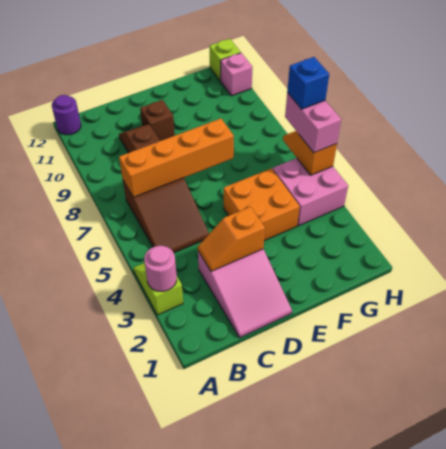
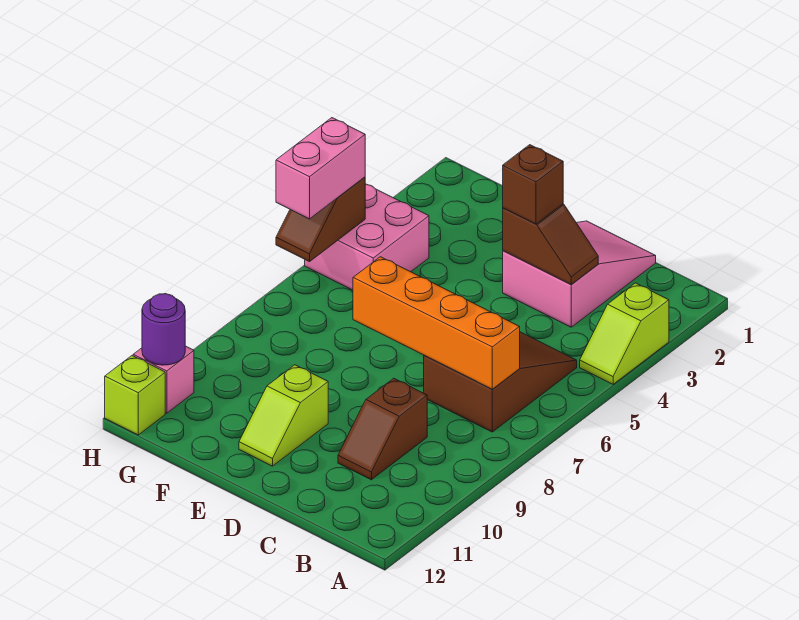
pink 1x1 round brick [144,246,177,291] -> none
purple 1x1 round brick [52,95,81,135] -> purple 1x1 round brick moved to [142,294,185,365]
orange 1x2 slope [198,207,265,271] -> brown 1x2 slope [503,204,598,285]
brown 1x1 brick [140,100,175,141] -> brown 1x1 brick moved to [503,145,563,224]
orange 2x2 brick [224,168,300,241] -> none
none -> lime 1x2 slope [239,365,328,466]
orange 1x2 slope [283,131,337,175] -> brown 1x2 slope [276,177,365,262]
blue 1x1 brick [287,57,329,109] -> none

